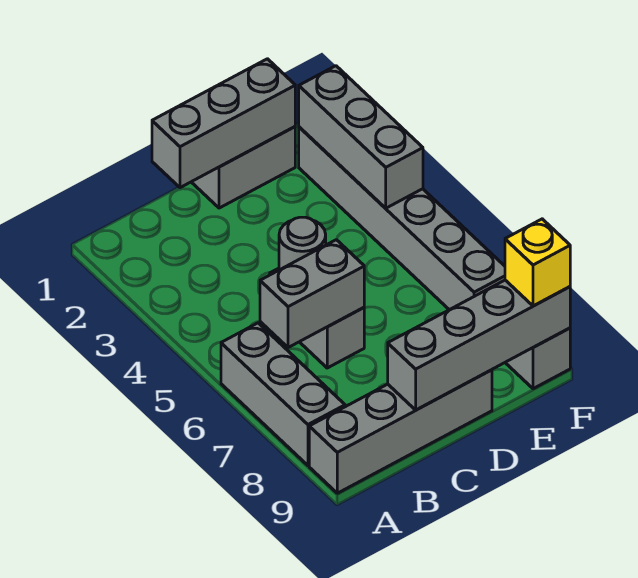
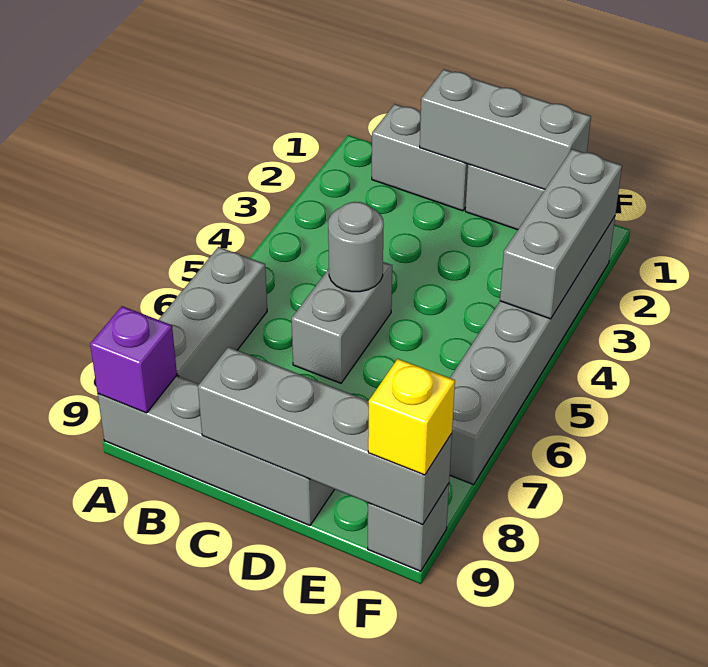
none -> purple 1x1 brick [90,306,177,413]
grey 1x2 brick [260,240,364,348] -> grey 1x2 brick moved to [372,104,468,211]

